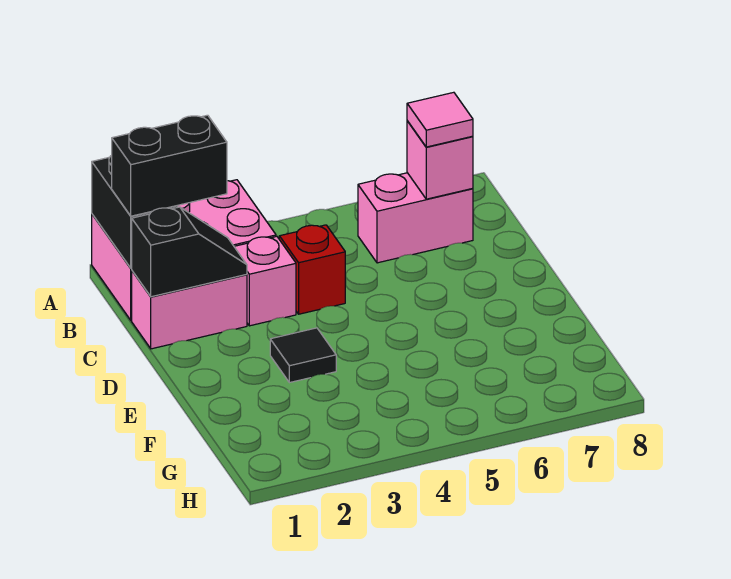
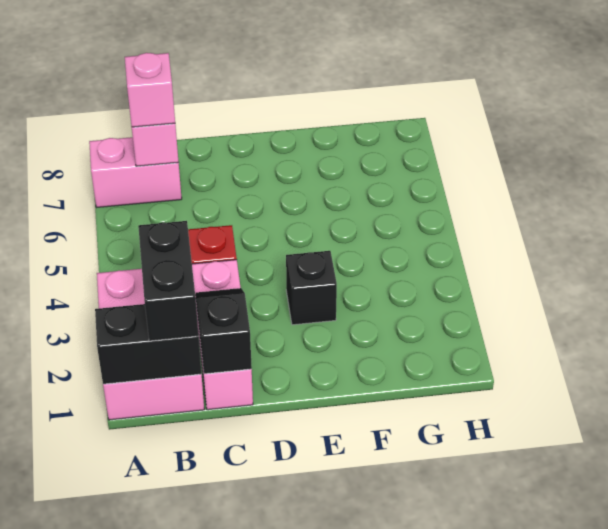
pink 1x2 brick [358,173,473,263] -> pink 1x2 brick turned to [89,137,182,207]
pink 1x1 tile [407,92,473,147] -> pink 1x1 brick [125,53,175,127]
black 1x1 tile [270,328,336,383] -> black 1x1 brick [286,251,337,325]

